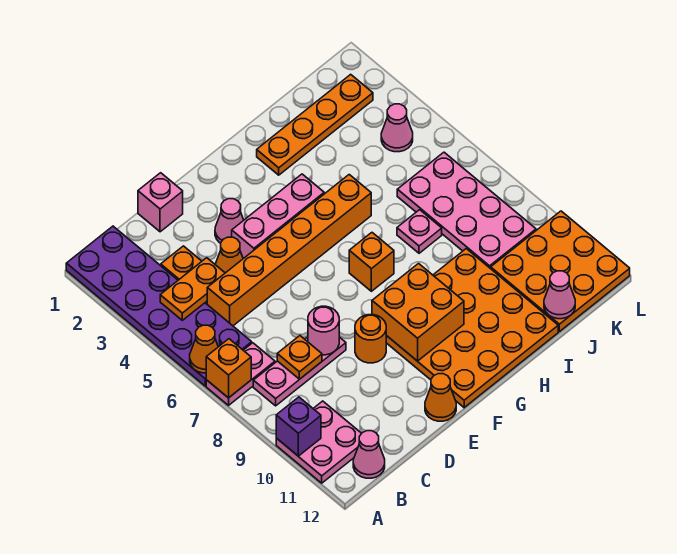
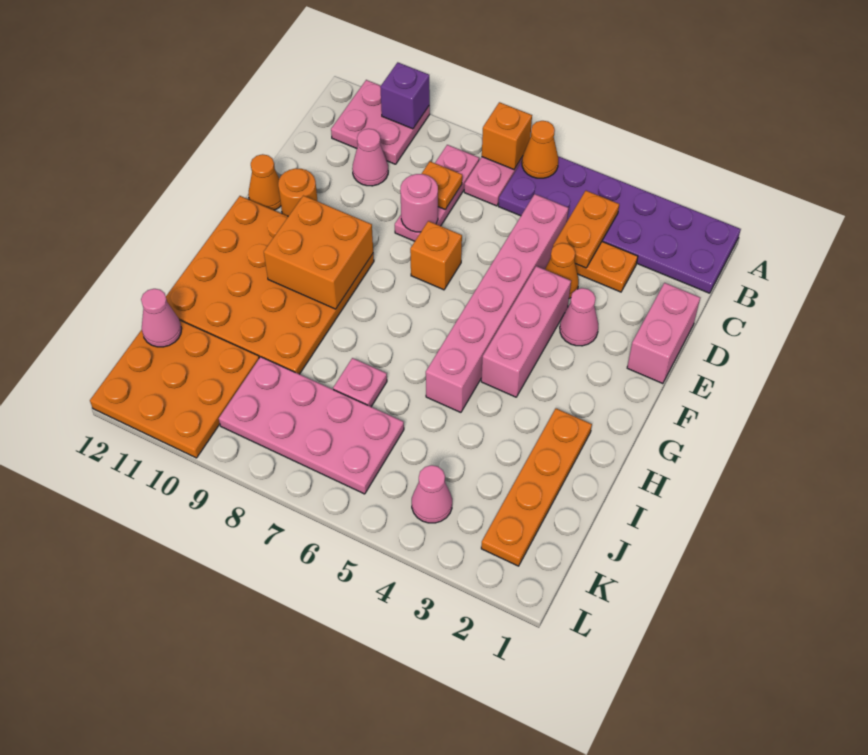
pink 1x1 cone [353,431,385,478] -> pink 1x1 cone moved to [352,129,388,186]
orange 1x6 brick [207,175,371,326] -> pink 1x6 brick [426,194,568,412]
pink 1x1 brick [138,173,183,232] -> pink 1x2 brick [627,283,700,384]
orange 1x1 round brick [355,315,386,363] -> orange 1x1 round brick moved to [278,168,317,216]
orange 1x1 brick [349,233,394,291] -> orange 1x1 brick moved to [410,221,462,290]

